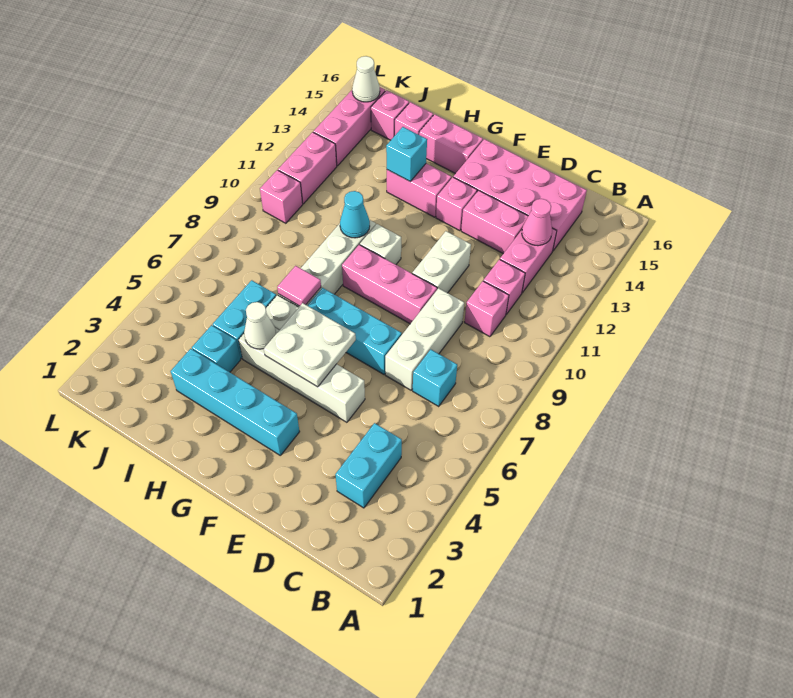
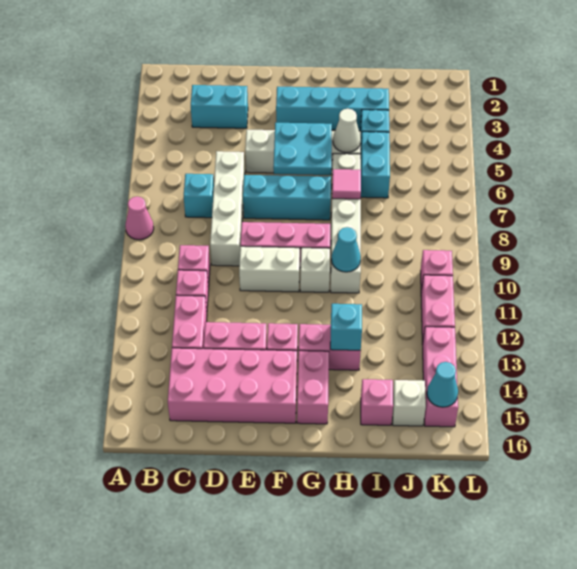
cyan 1x2 brick [335,423,402,508] -> cyan 1x2 brick turned to [191,85,248,128]
pink 1x1 cone [522,199,552,246] -> pink 1x1 cone moved to [125,196,154,240]
white 1x3 brick [385,288,464,390] -> white 1x4 brick [210,151,245,266]
white 1x2 brick [412,231,471,293] -> white 1x2 brick turned to [239,246,300,292]
white 2x2 plate [264,303,356,387] -> cyan 2x2 plate [273,123,332,175]
pink 1x2 brick [419,114,483,174] -> pink 1x2 brick turned to [297,351,329,424]
pink 1x1 brick [371,90,409,140] -> white 1x1 brick [393,380,426,426]
white 1x1 cone [352,56,380,102] -> cyan 1x1 cone [427,362,458,407]

